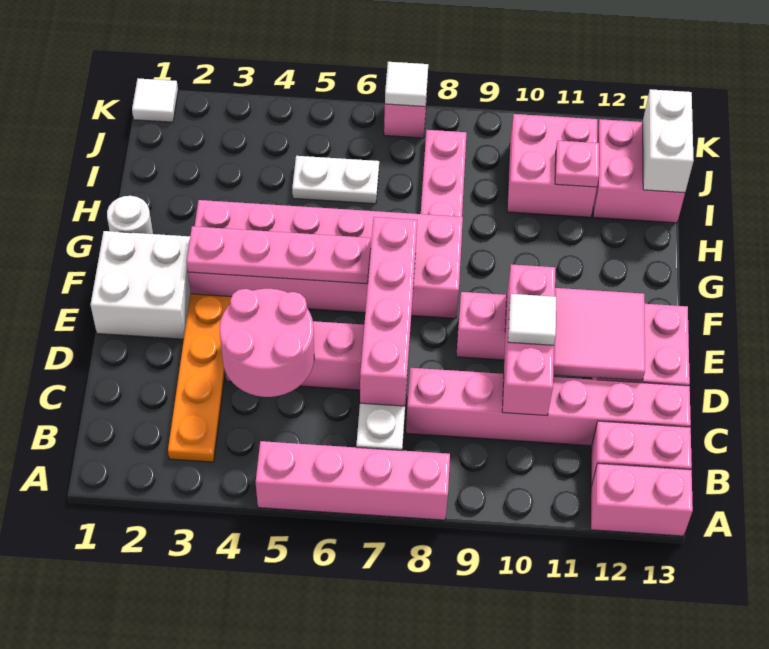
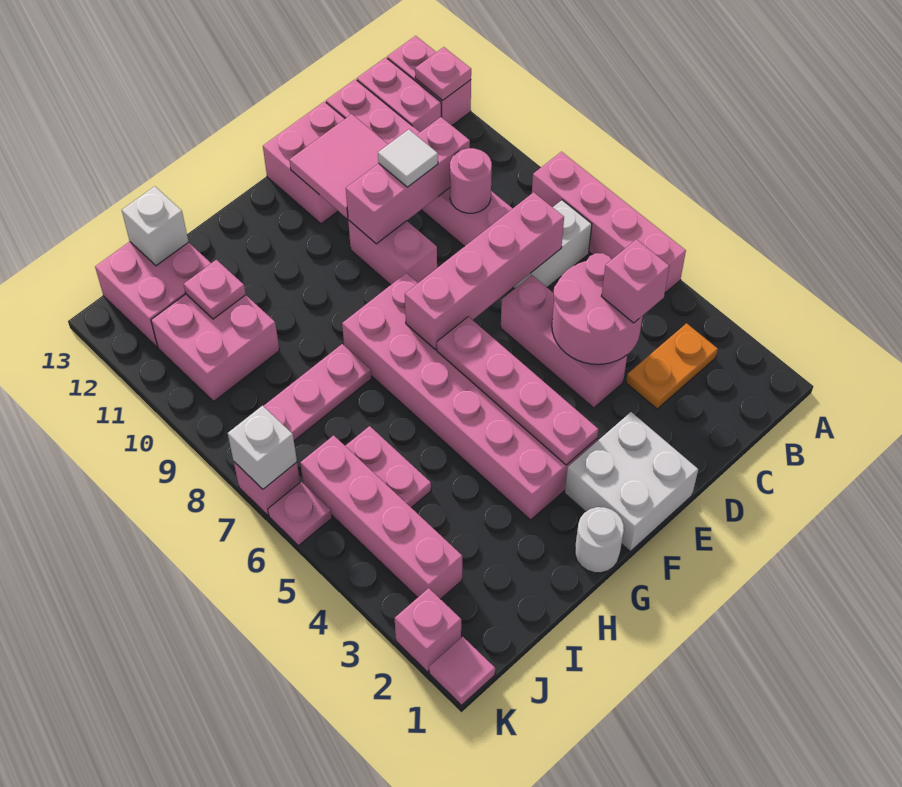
none -> pink 1x1 plate [415,47,471,101]
orange 1x4 plate [168,294,231,462] -> orange 1x2 plate [626,323,718,409]
none -> pink 1x1 brick [601,239,669,323]
none -> pink 1x1 round brick [450,148,492,213]
white 1x2 plate [292,156,379,204] -> pink 1x2 plate [346,426,431,508]
white 1x2 brick [643,89,694,193] -> white 1x1 brick [122,186,188,266]
none -> pink 1x4 brick [300,435,462,599]
white 1x1 tile [132,78,178,122] -> pink 1x1 tile [429,637,495,705]
none -> pink 1x1 brick [395,588,461,672]
none -> pink 1x1 plate [268,482,332,545]
white 1x1 tile [385,62,428,107] -> white 1x1 brick [228,406,297,489]

